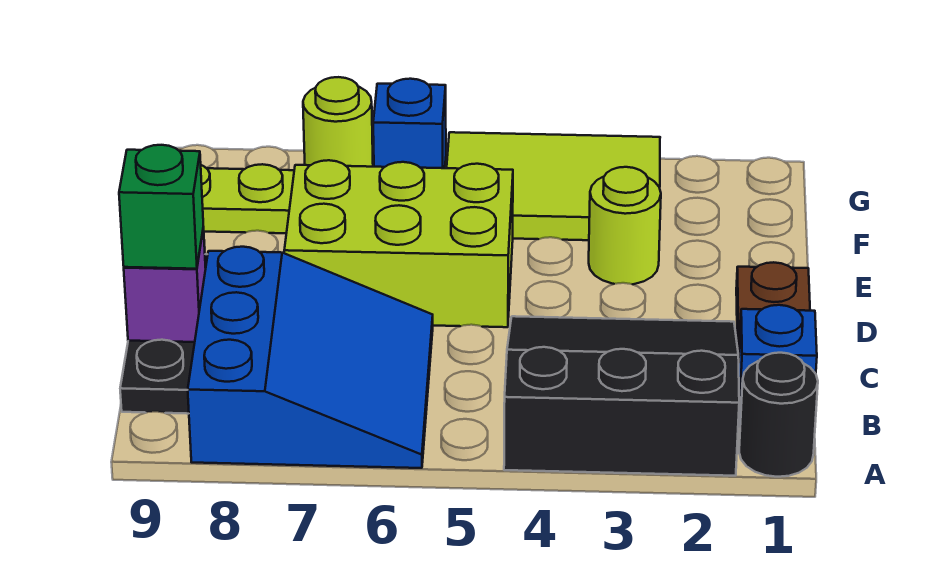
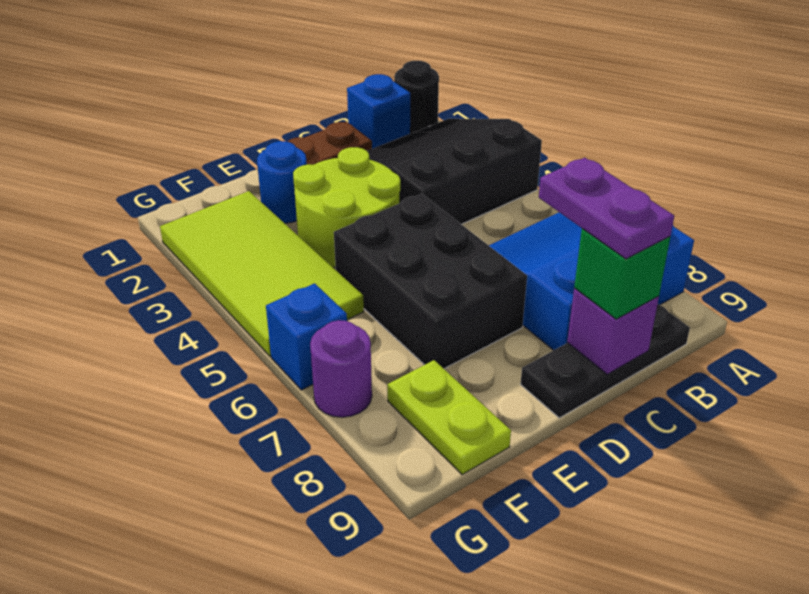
black 3x3 slope [504,316,739,476] -> black 3x3 slope turned to [367,119,542,224]
none -> purple 1x2 plate [539,158,674,259]
lime 2x3 brick [284,160,513,327] -> black 2x3 brick [334,194,527,369]
none -> blue 1x1 round brick [257,141,307,223]
lime 1x1 round brick [589,167,661,284] -> lime 2x2 round brick [293,147,400,268]
lime 2x3 tile [447,132,660,240] -> lime 2x4 tile [160,191,364,356]
lime 1x1 round brick [303,77,373,167] -> purple 1x1 round brick [310,320,372,417]

